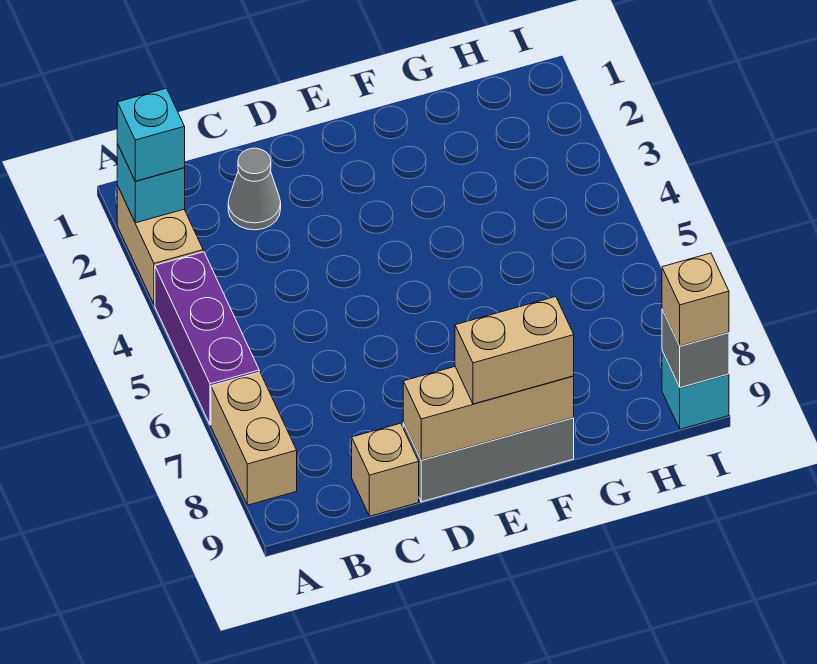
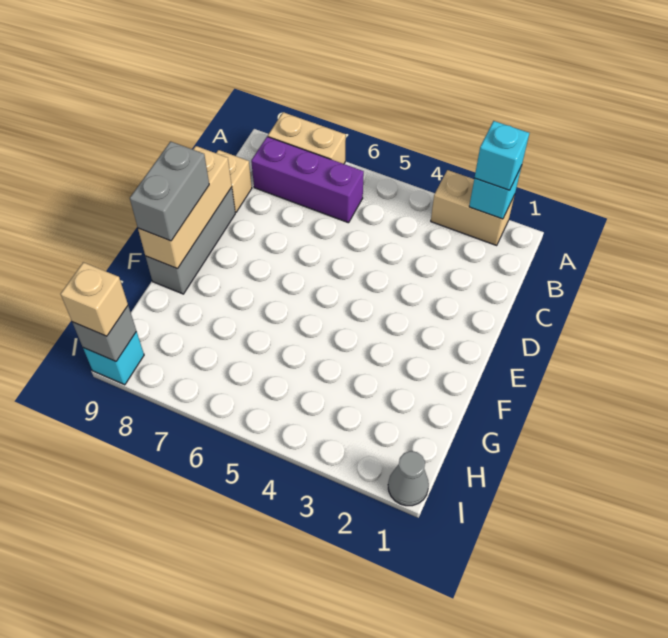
purple 1x3 brick [155,252,259,425] -> purple 1x3 brick moved to [251,137,364,223]
grey 1x1 cone [228,148,281,230] -> grey 1x1 cone moved to [388,451,429,506]
tan 1x2 brick [455,297,574,404] -> grey 1x2 brick [130,141,209,241]

